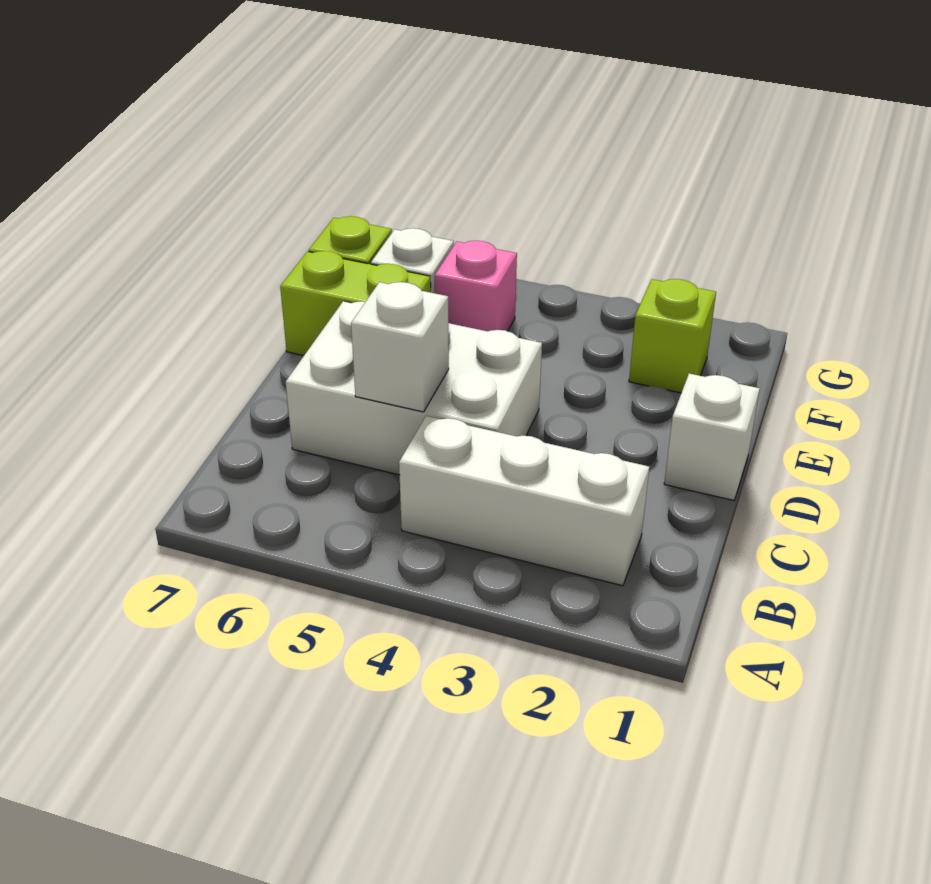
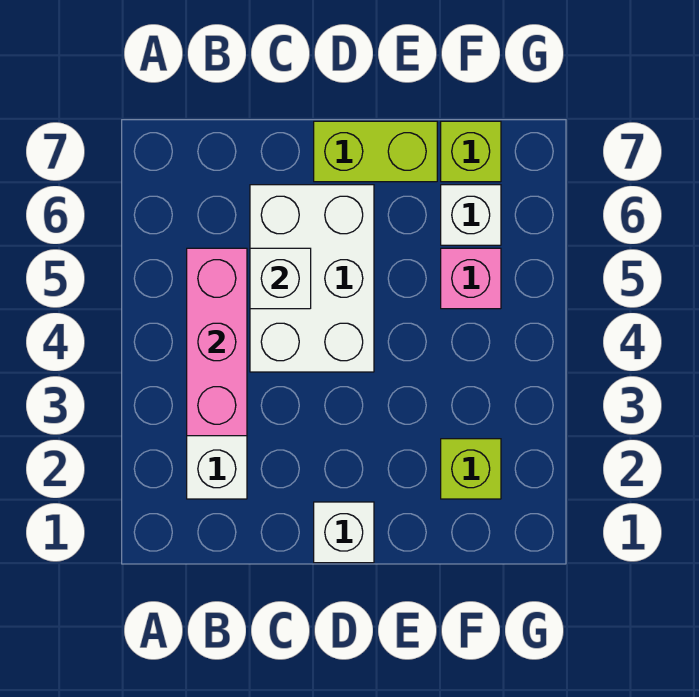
none -> pink 1x3 brick [187,248,247,436]
lime 1x2 brick [280,251,431,356] -> lime 1x2 brick turned to [314,121,437,182]

